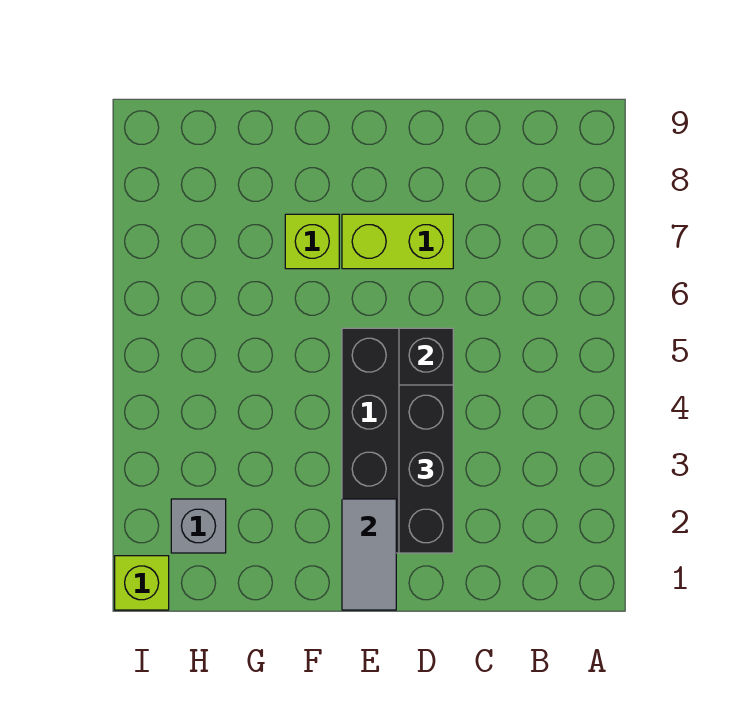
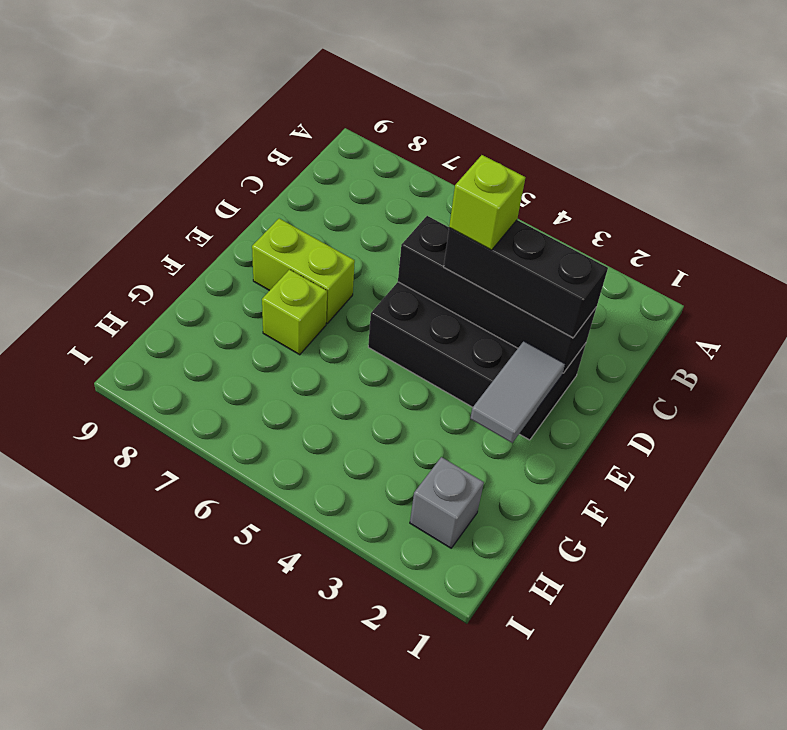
lime 1x2 brick [342,214,453,269] -> lime 1x2 brick turned to [252,218,355,323]
grey 1x2 tile [342,499,396,610] -> grey 1x2 tile turned to [470,341,565,443]
lime 1x1 brick [115,556,169,610] -> lime 1x1 brick moved to [449,155,525,250]

